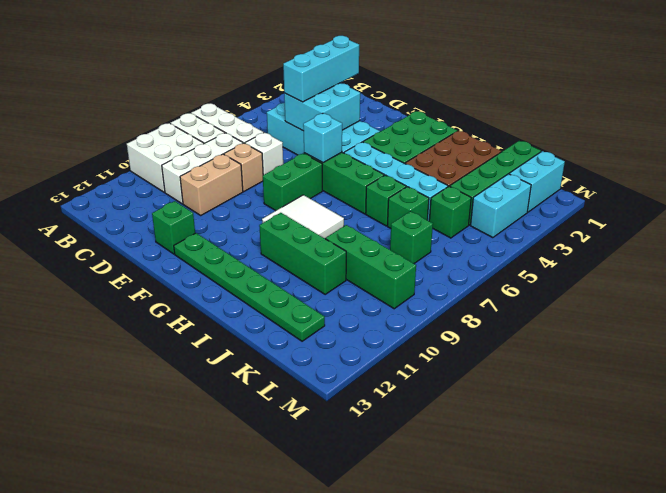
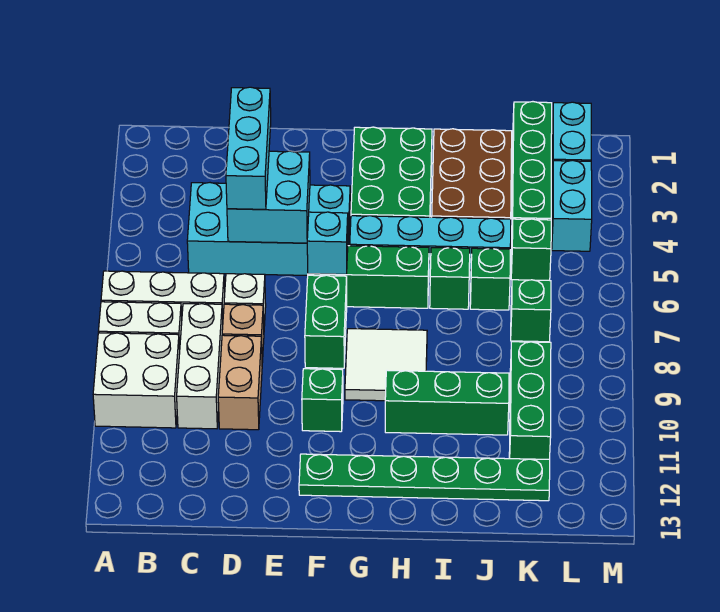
green 1x1 brick [152,201,195,254] -> green 1x1 brick moved to [302,369,343,432]
green 1x3 brick [326,225,416,309] -> green 1x3 brick turned to [509,342,551,459]

